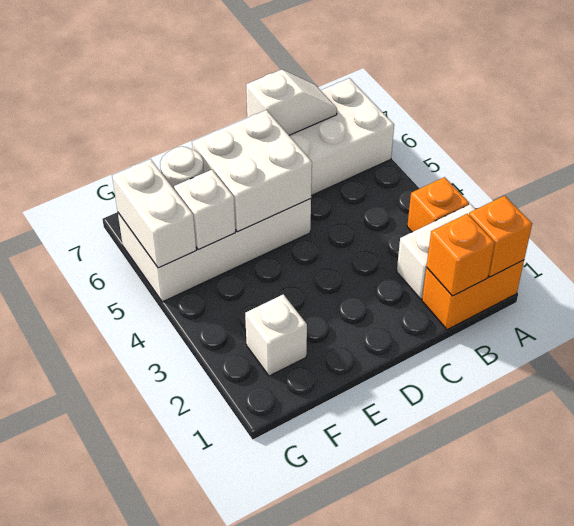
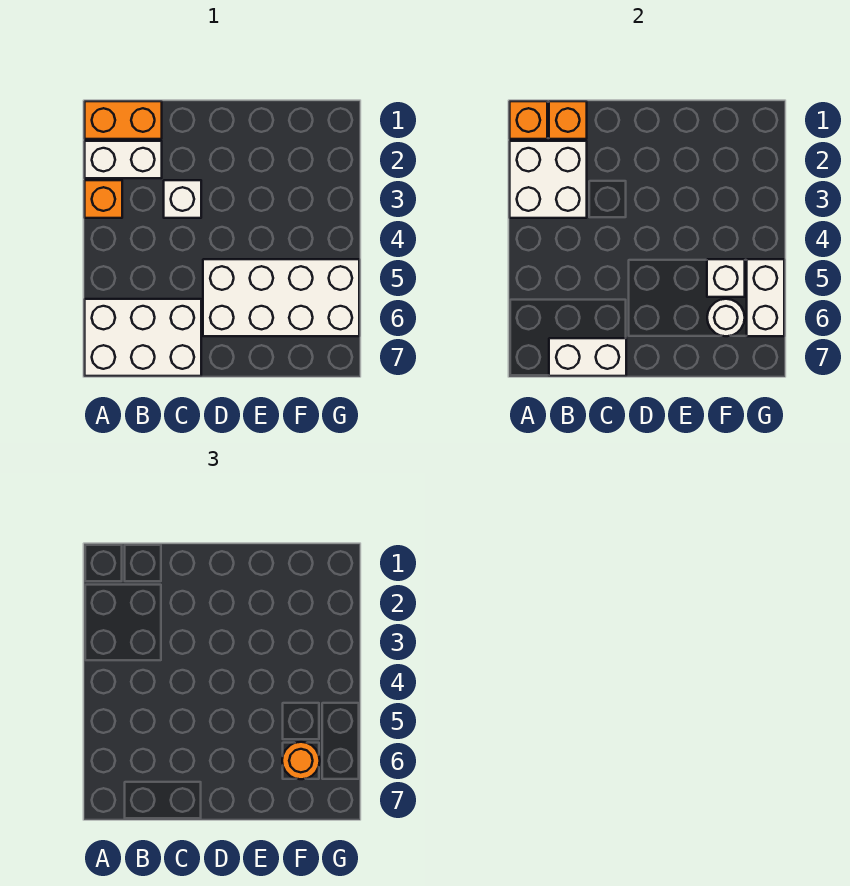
white 1x2 slope [246,70,337,135] -> white 1x2 brick [549,338,626,376]
white 2x2 brick [192,110,312,232] -> white 2x2 brick moved to [510,141,587,218]
white 1x1 brick [245,294,307,376] -> white 1x1 brick moved to [164,180,201,218]
none -> orange 1x1 round brick [282,742,320,779]

